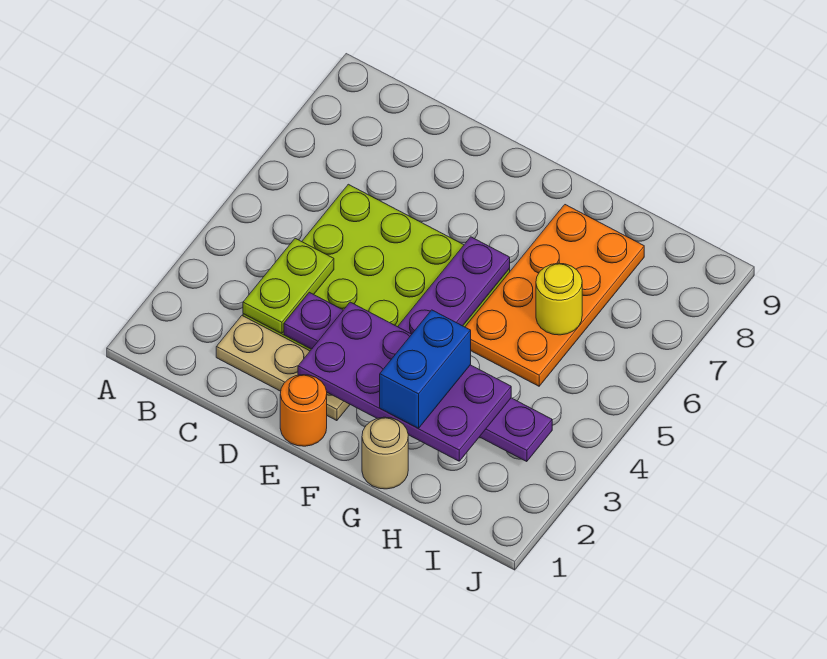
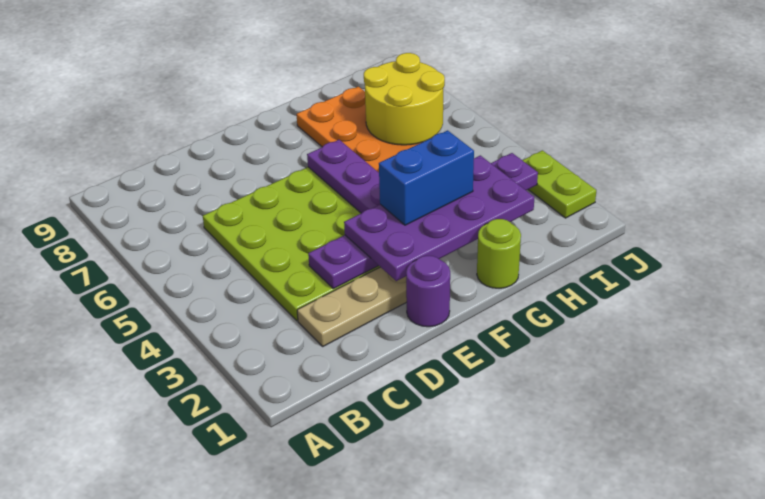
lime 1x2 plate [243,238,334,334] -> lime 1x2 plate moved to [522,150,596,218]
orange 1x1 round brick [280,375,327,446] -> purple 1x1 round brick [406,256,450,327]
tan 1x1 round brick [362,417,408,489] -> lime 1x1 round brick [477,219,521,288]
blue 1x2 brick [380,310,471,428] -> blue 1x2 brick turned to [379,130,474,225]
yellow 1x1 round brick [536,263,582,335] -> yellow 2x2 round brick [364,53,445,145]

